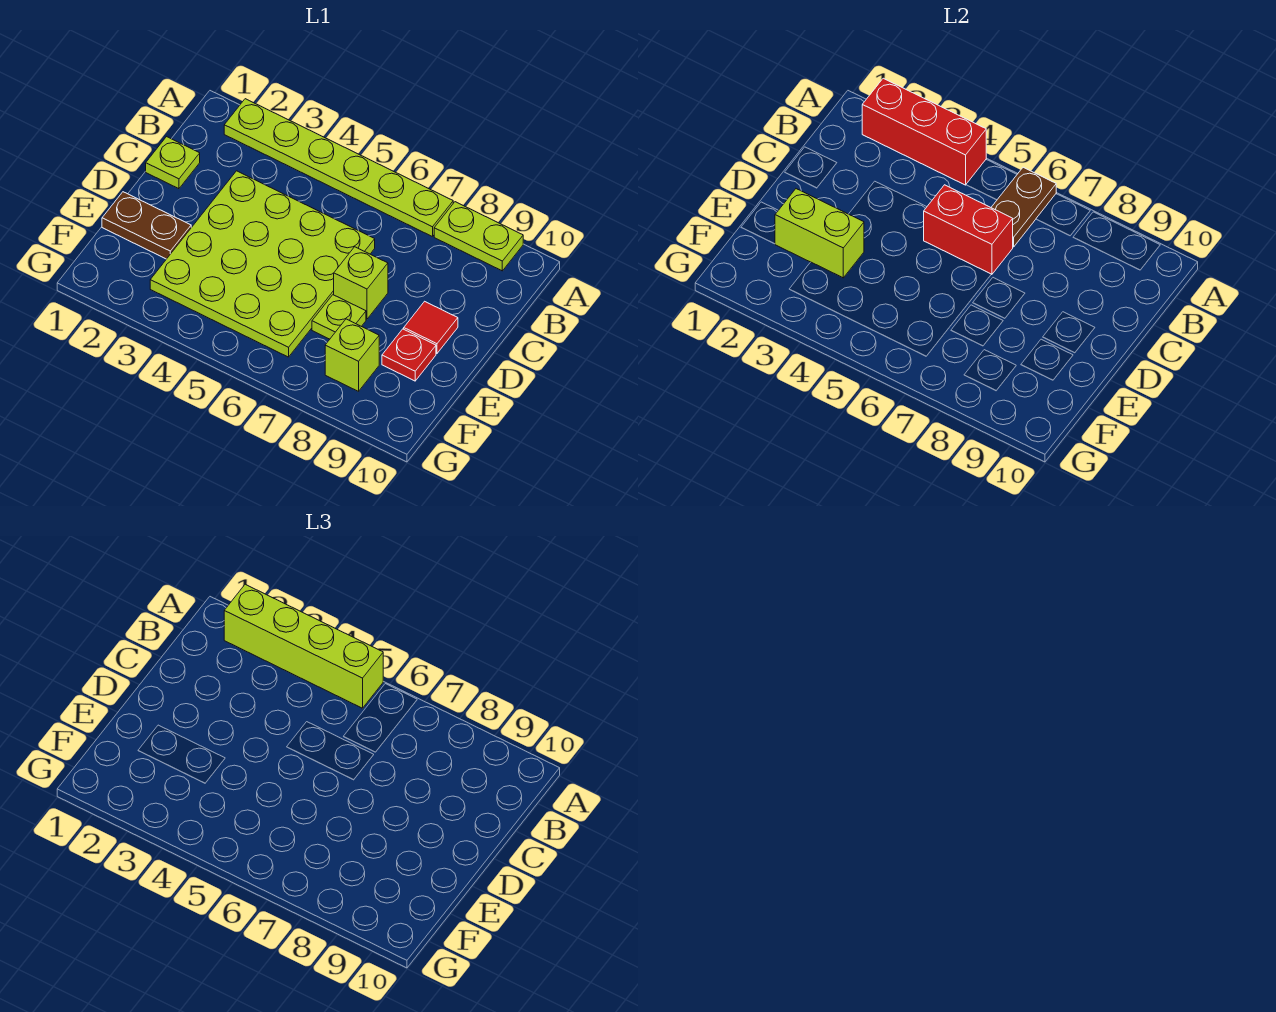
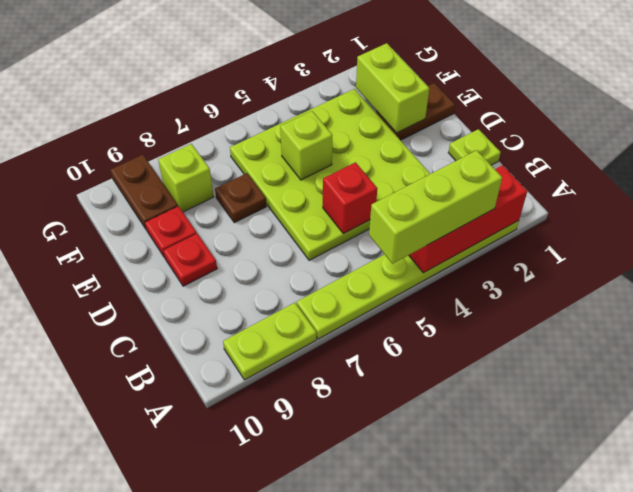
lime 1x4 brick [224,584,383,708] -> lime 1x3 brick [369,150,502,264]
brown 1x2 plate [991,167,1056,247] -> brown 1x2 plate moved to [111,155,178,230]
red 1x2 brick [924,185,1013,274] -> red 1x1 brick [323,162,377,234]
lime 1x1 brick [334,247,388,319] -> lime 1x1 brick moved to [280,111,332,180]
red 1x1 tile [404,301,458,353] -> red 1x1 plate [163,234,217,286]
lime 1x2 brick [775,189,864,278] -> lime 1x2 brick turned to [356,43,429,133]
lime 1x1 plate [312,295,366,339] -> brown 1x1 plate [215,173,266,223]

